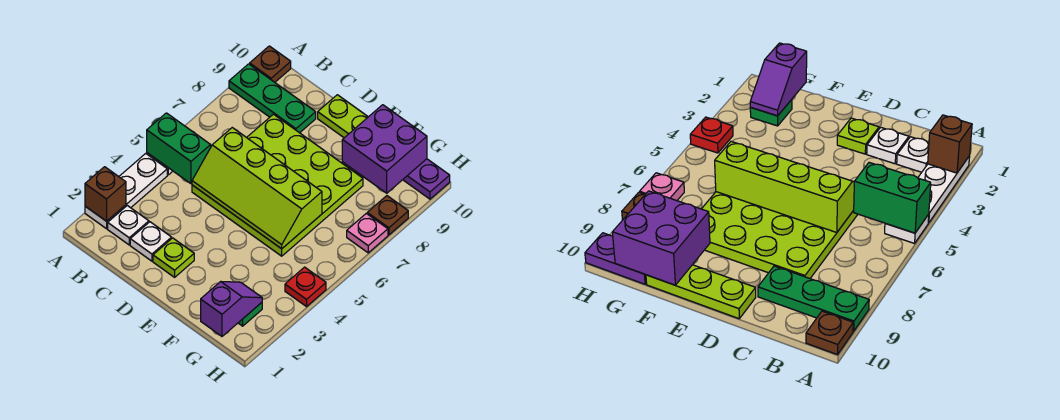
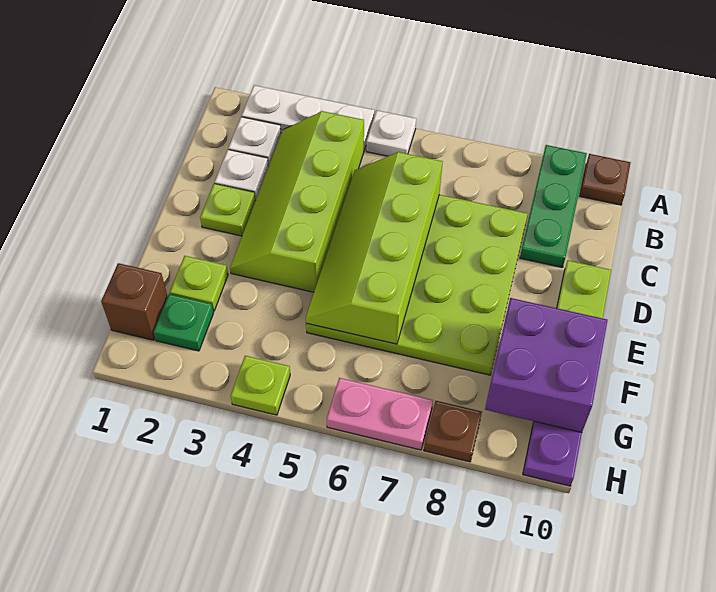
brown 1x1 brick [85,167,126,221] -> brown 1x1 brick moved to [101,263,168,340]
green 1x2 brick [147,113,211,184] -> none
none -> lime 2x4 slope [230,111,364,292]
none -> lime 1x1 plate [170,256,228,311]
purple 1x2 slope [201,282,262,336] -> none
red 1x1 plate [285,267,326,307] -> lime 1x1 plate [231,356,290,415]
pink 1x1 plate [347,213,388,253] -> pink 1x2 plate [327,378,433,450]

